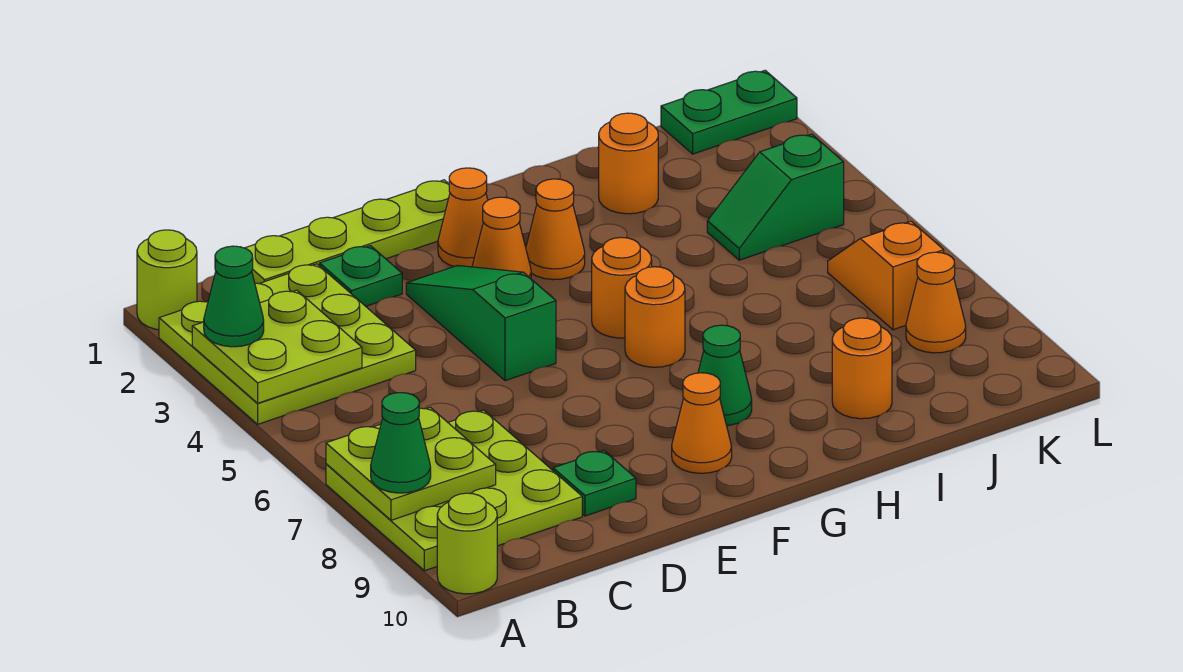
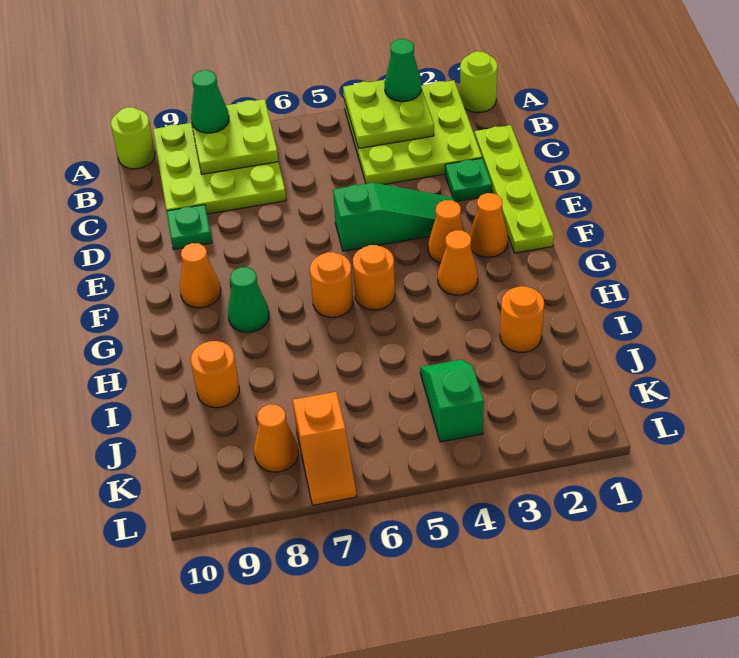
green 1x2 plate [661,70,797,154] -> none
orange 1x2 slope [828,221,944,330] -> orange 1x2 slope turned to [293,392,356,505]

